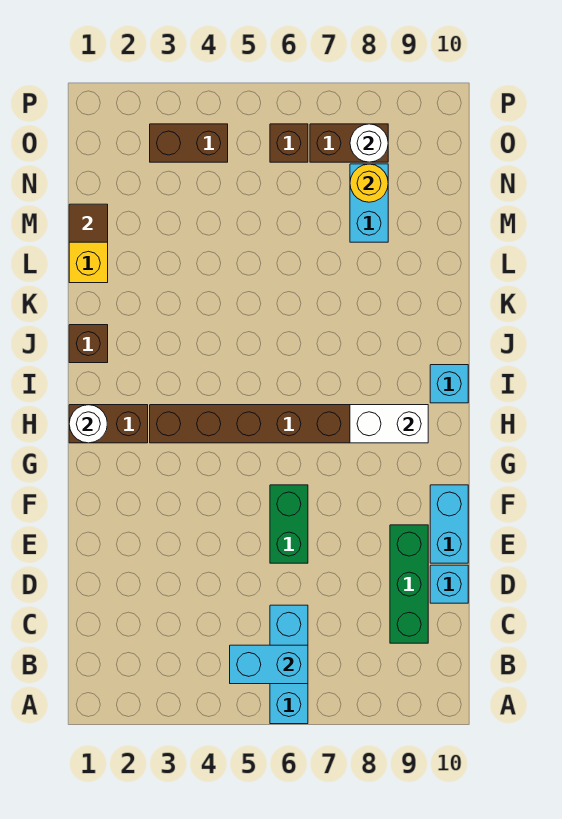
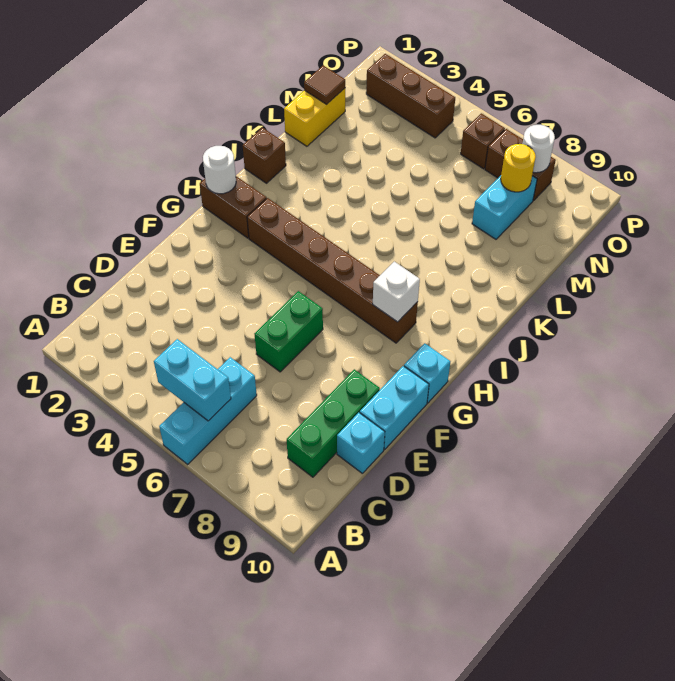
white 1x2 brick [350,405,428,443] -> white 1x1 brick [373,262,420,322]
cyan 1x1 brick [430,365,468,403] -> cyan 1x1 brick moved to [404,343,450,403]
brown 1x2 brick [150,124,228,162] -> brown 1x3 brick [366,54,455,138]

